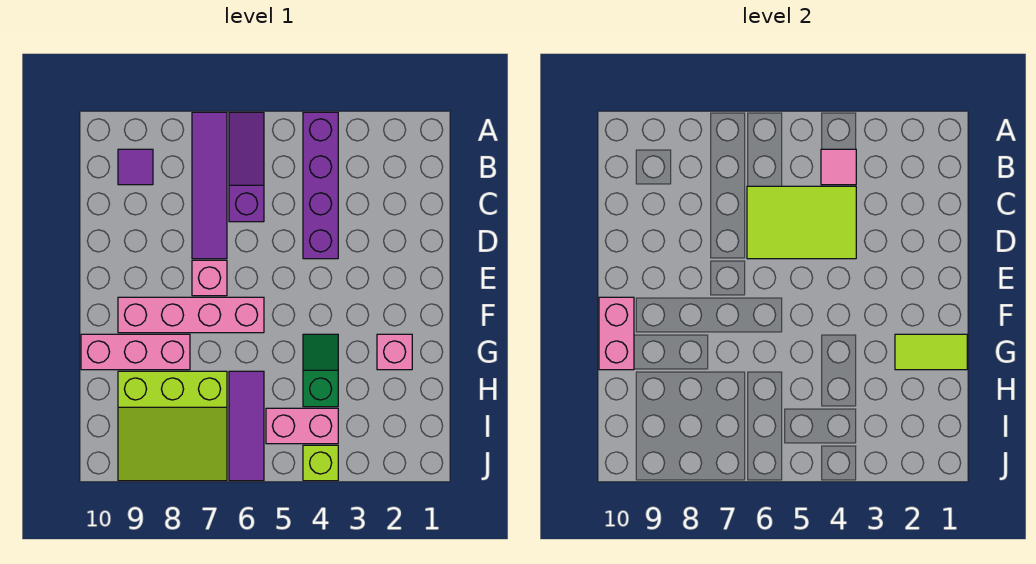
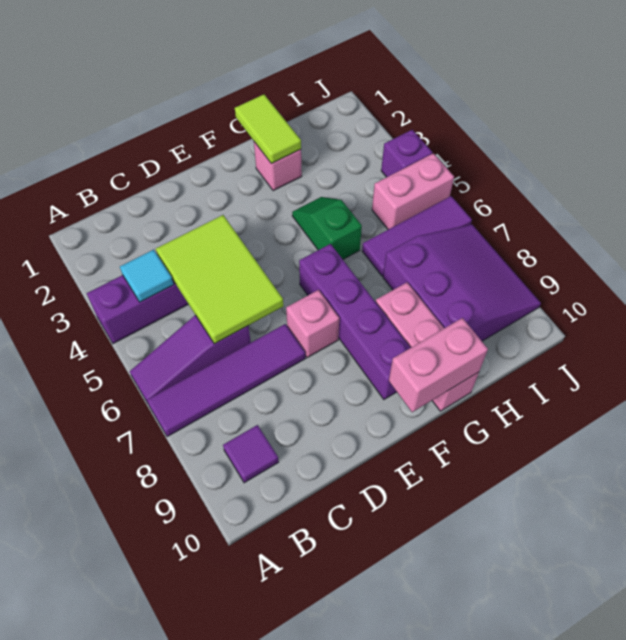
pink 1x1 tile [821,149,856,185] -> cyan 1x1 tile [120,250,174,302]
pink 1x4 brick [118,297,264,333] -> purple 1x4 brick [299,244,410,399]
green 1x2 slope [303,334,338,407] -> green 1x2 slope turned to [292,197,362,259]
lime 3x3 slope [118,371,227,481] -> purple 3x3 slope [383,225,541,341]
pink 1x2 brick [266,408,338,444] -> pink 1x2 brick turned to [372,153,454,229]
lime 1x1 brick [303,445,338,481] -> purple 1x1 brick [381,130,432,177]

